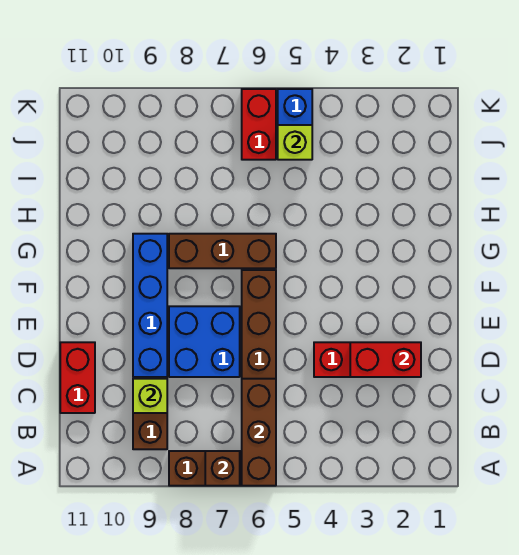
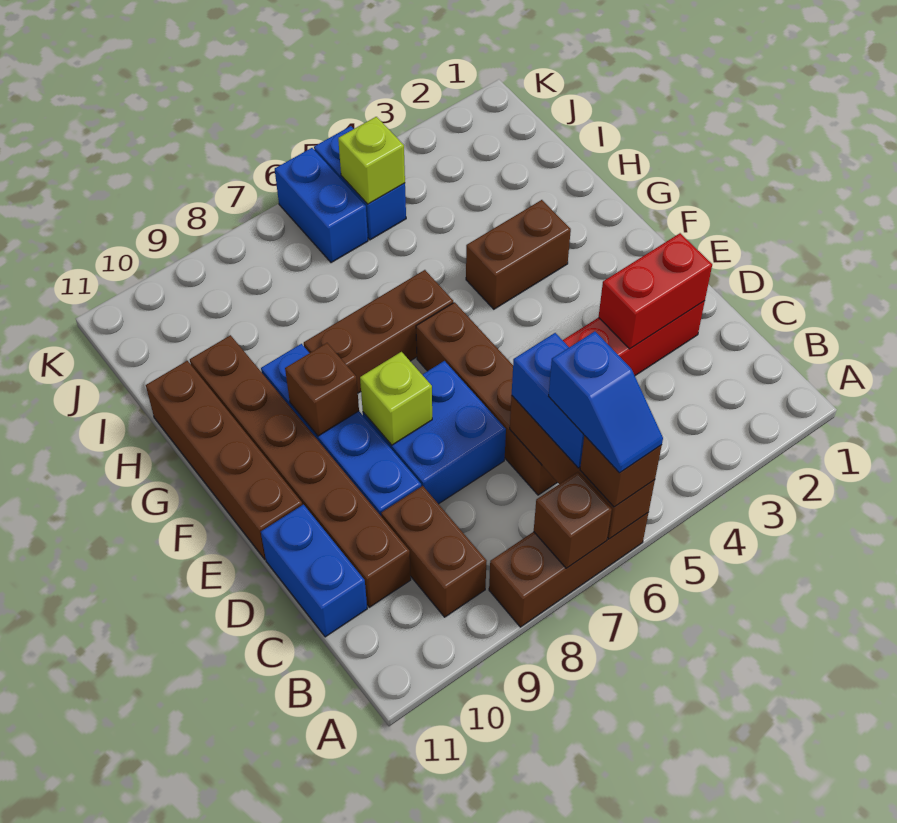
none -> brown 1x1 brick [580,436,662,507]
none -> blue 1x2 slope [549,331,663,473]
none -> blue 1x2 brick [512,333,584,468]
lime 1x1 brick [133,379,167,413] -> lime 1x1 brick moved to [360,352,432,445]
none -> brown 1x6 brick [190,335,411,607]
red 1x2 brick [60,342,95,413] -> blue 1x2 brick [261,505,367,637]
none -> brown 1x4 brick [146,361,302,559]
none -> brown 1x1 brick [285,343,359,436]
none -> brown 1x2 brick [466,200,571,309]
red 1x2 brick [242,89,276,160] -> blue 1x2 brick [275,148,368,263]

